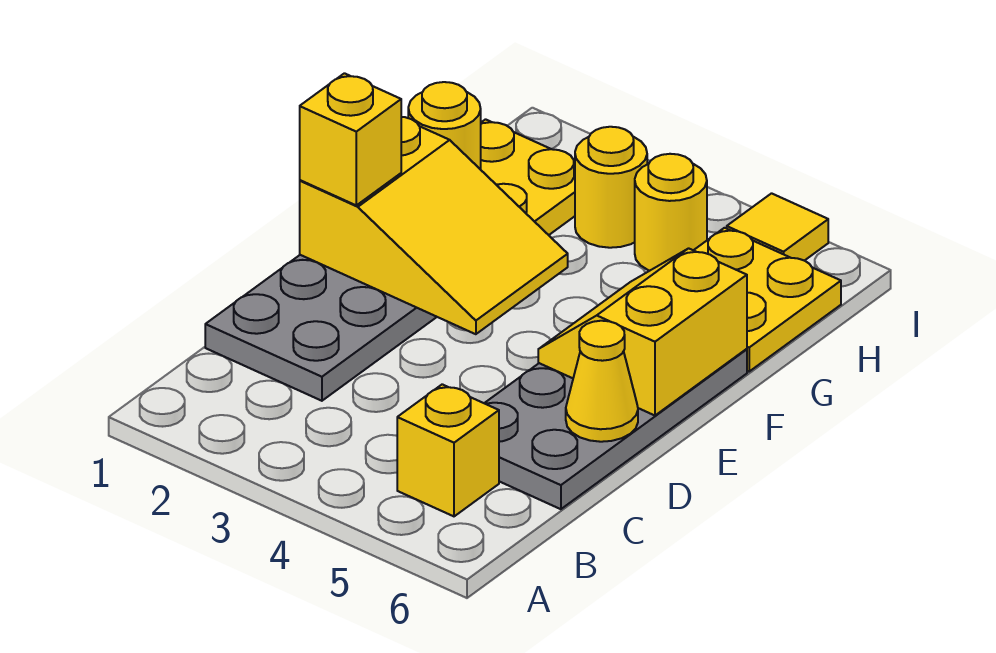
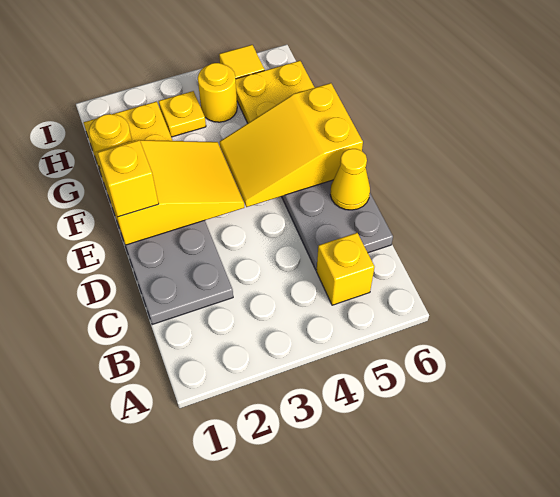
yellow 2x2 slope [538,248,747,415] -> yellow 2x3 slope [220,83,363,207]
yellow 1x1 round brick [575,127,647,248] -> yellow 1x1 plate [159,91,206,137]

